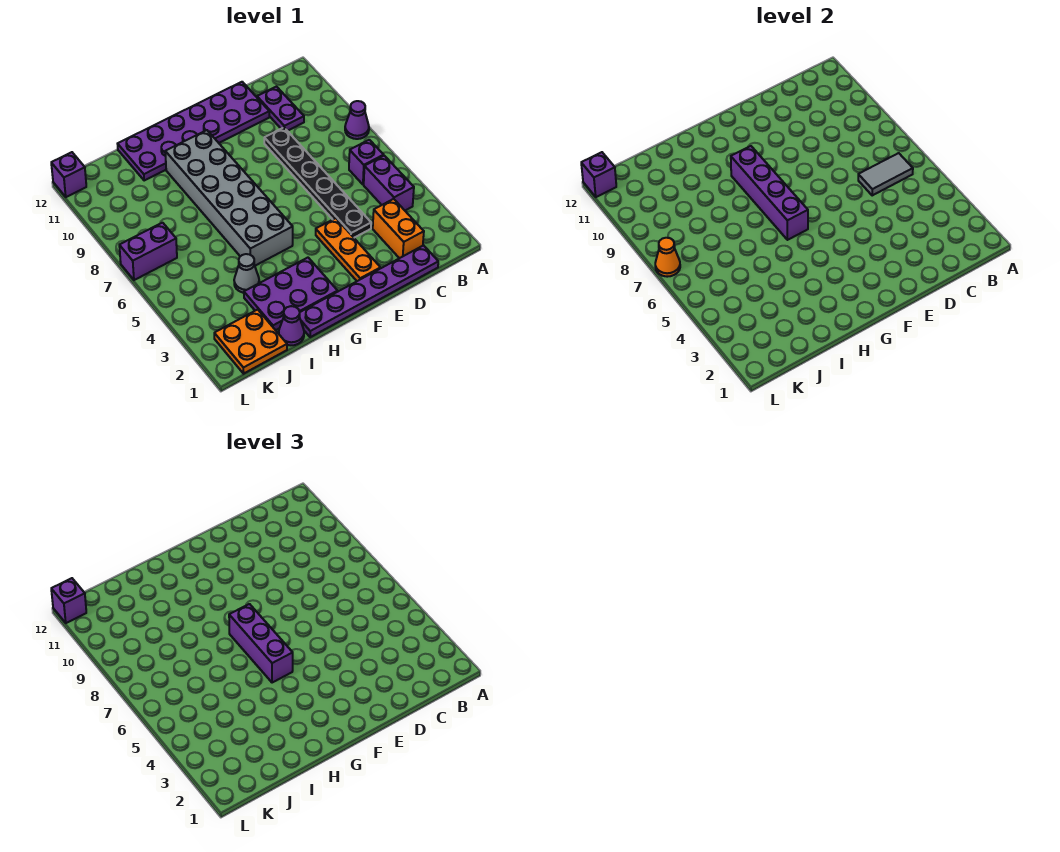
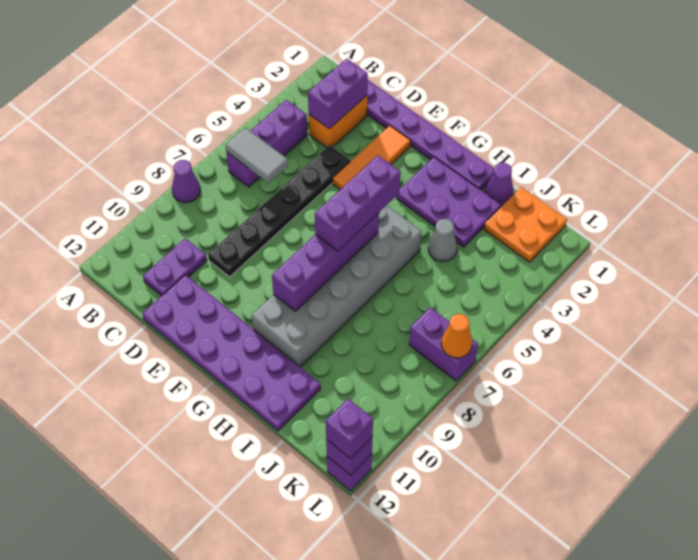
none -> purple 1x2 brick [308,59,368,129]
orange 1x3 plate [316,218,381,281] -> orange 1x3 tile [333,126,411,189]

